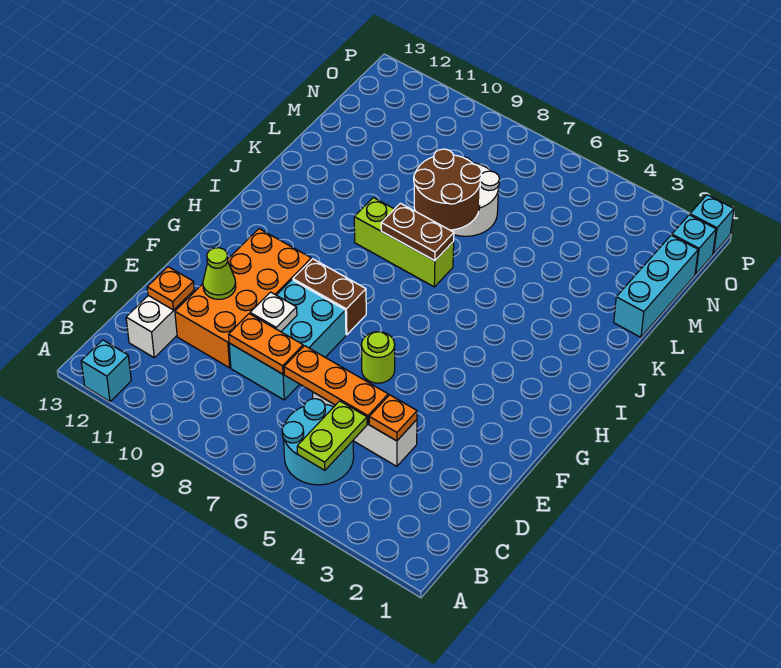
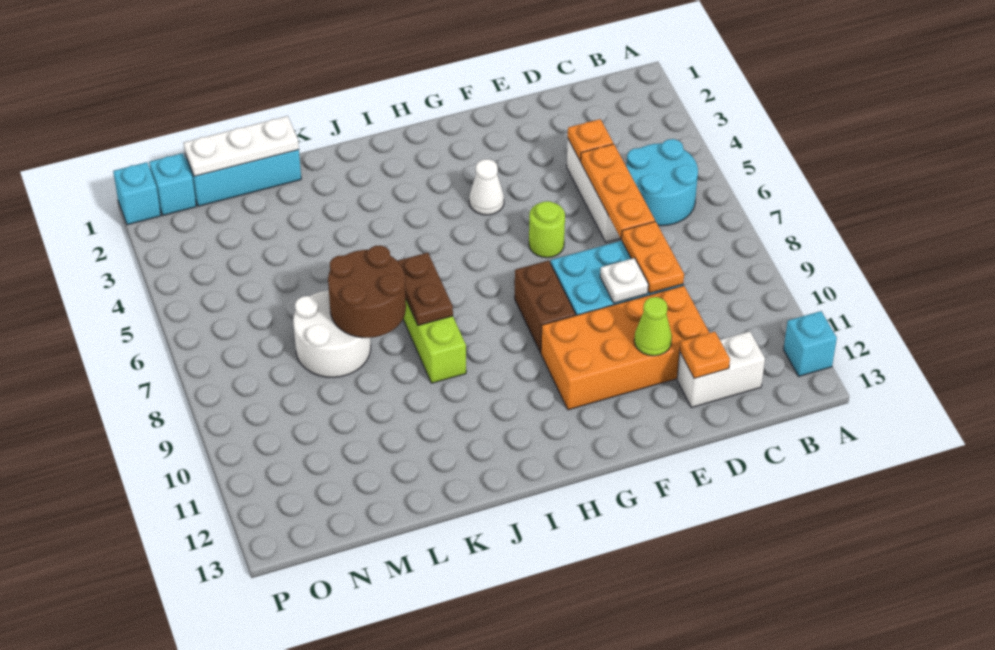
lime 1x2 plate [297,401,367,470] -> none
none -> white 1x1 cone [469,159,504,215]
none -> white 1x3 plate [184,116,299,176]

